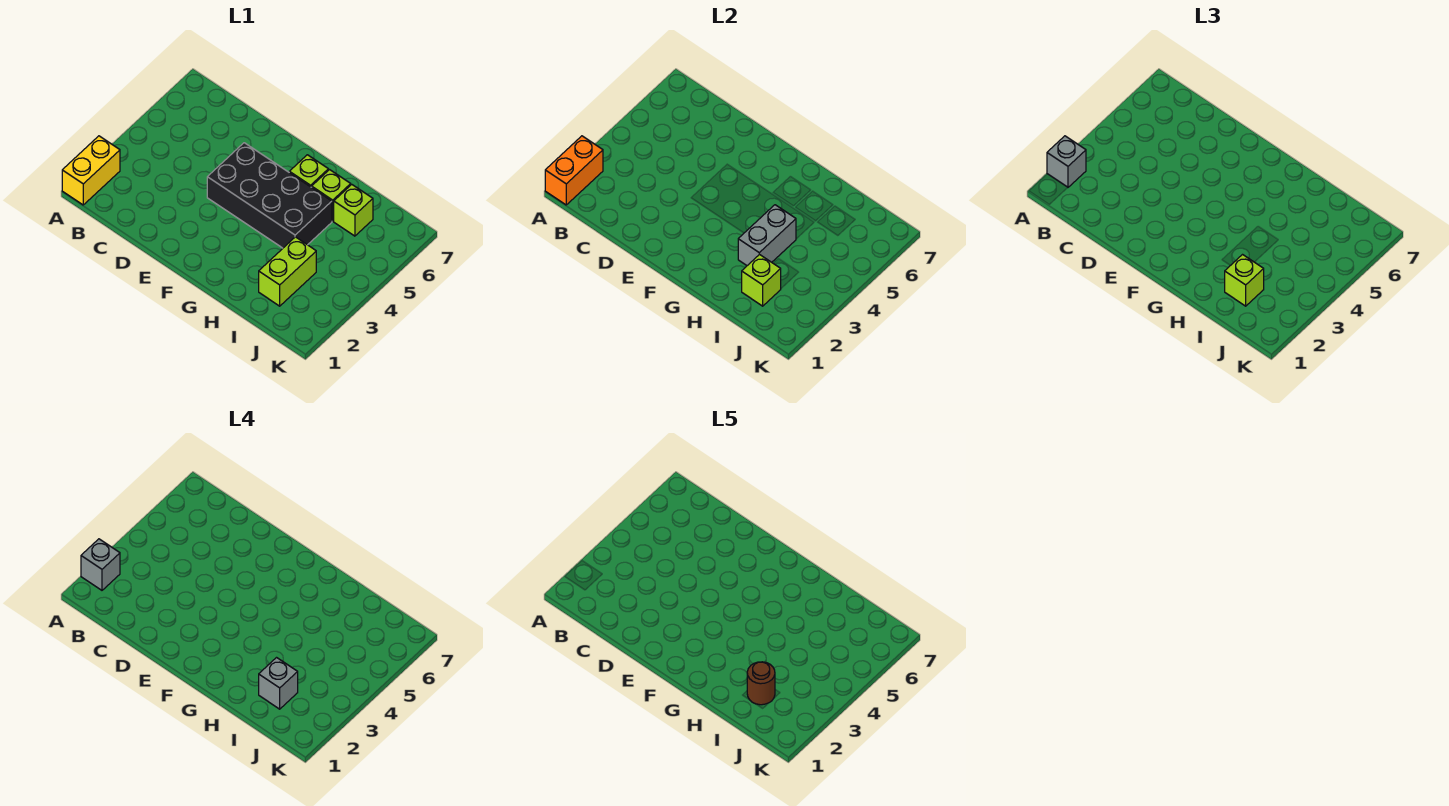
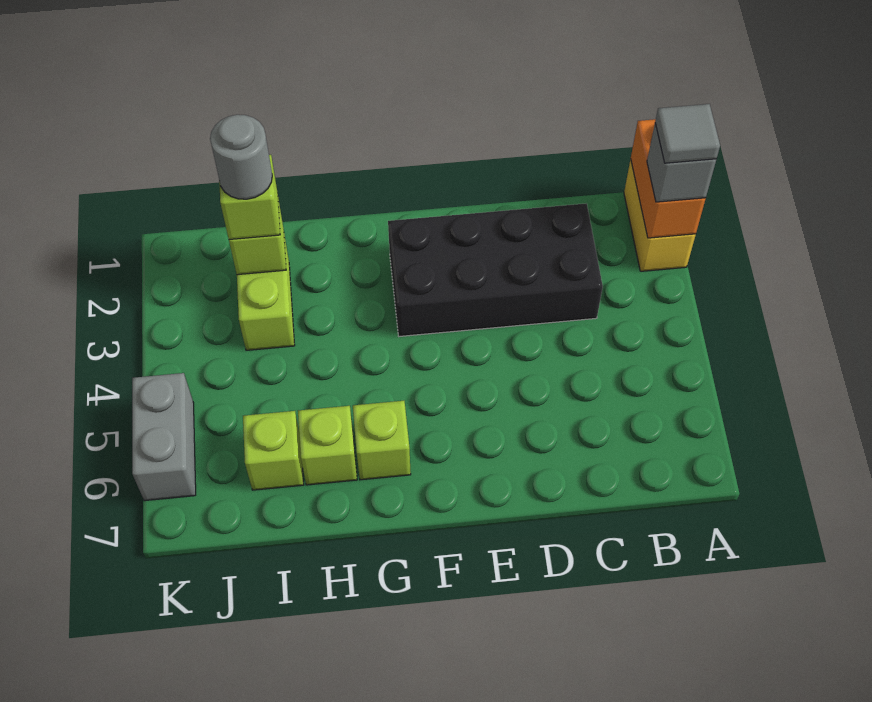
grey 1x1 brick [81,539,120,590] -> grey 1x1 tile [655,104,720,163]
black 2x4 brick [207,143,332,248] -> black 2x4 brick moved to [388,203,603,336]
grey 1x2 brick [738,205,796,266] -> grey 1x2 brick moved to [132,373,196,501]
grey 1x1 brick [259,658,298,709] -> grey 1x1 round brick [210,115,272,199]
brown 1x1 round brick [747,662,775,705] -> none

